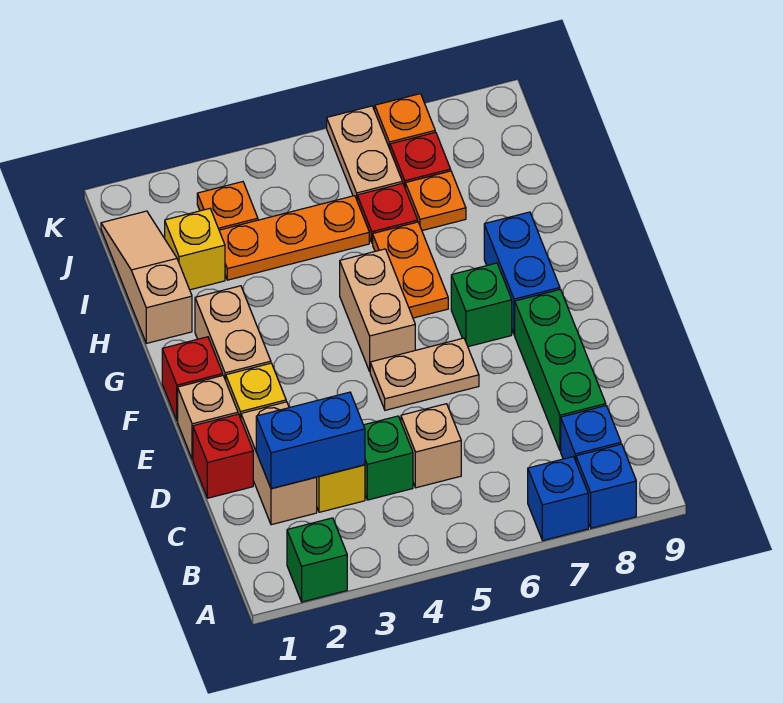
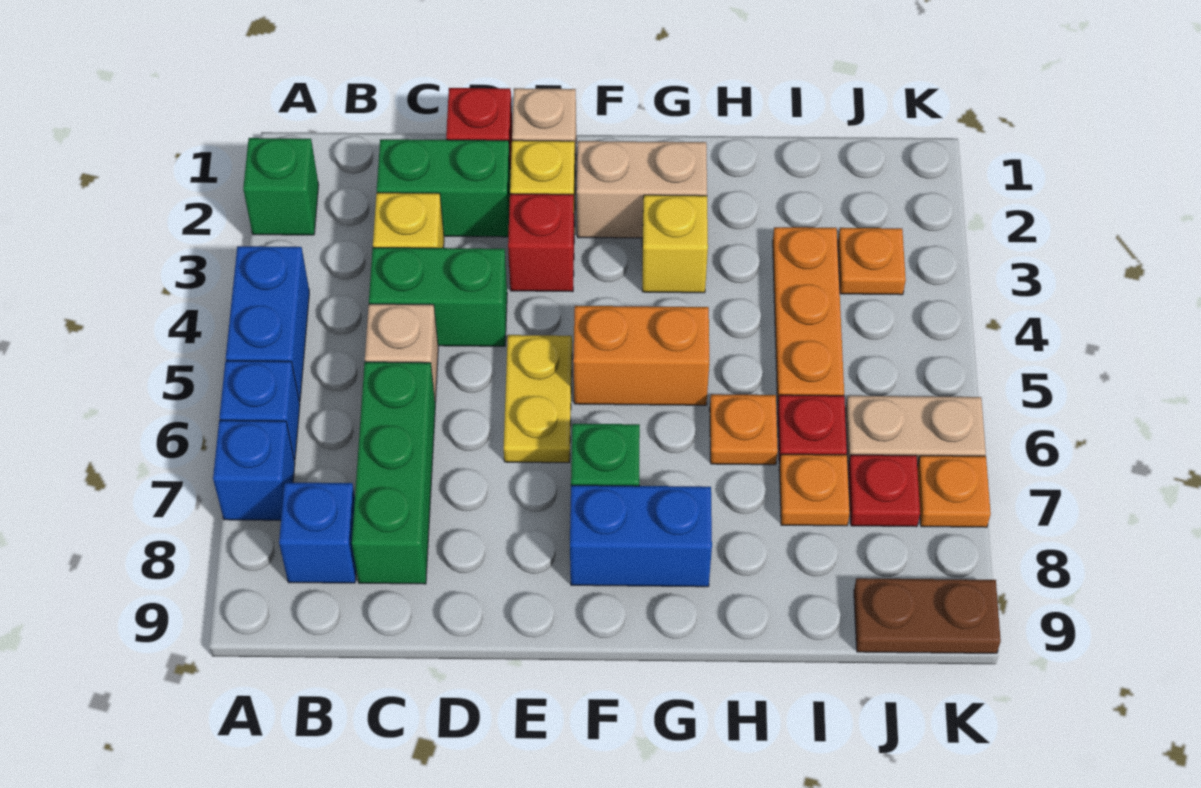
blue 1x1 brick [576,444,636,528] -> blue 1x1 brick moved to [220,361,300,460]
tan 1x2 brick [241,402,317,525] -> green 1x2 brick [377,139,511,237]
blue 1x2 brick [256,392,365,489] -> blue 1x2 brick moved to [226,246,309,402]
green 1x1 brick [364,416,413,500] -> green 1x2 brick [369,248,507,346]
green 1x3 brick [515,289,606,451] -> green 1x3 brick turned to [352,362,435,584]
tan 1x2 plate [370,338,479,410] -> yellow 1x2 plate [504,335,572,463]
red 1x1 brick [162,337,223,421] -> red 1x1 brick moved to [508,194,574,292]
tan 1x2 brick [340,249,415,371] -> orange 1x2 brick [573,306,709,405]
orange 1x2 plate [373,222,448,318] -> orange 1x1 plate [710,394,778,465]
tan 1x3 slope [101,211,192,343] -> none
yellow 1x1 brick [165,209,225,290] -> yellow 1x1 brick moved to [642,195,708,293]
none -> brown 1x2 plate [854,578,1001,653]

